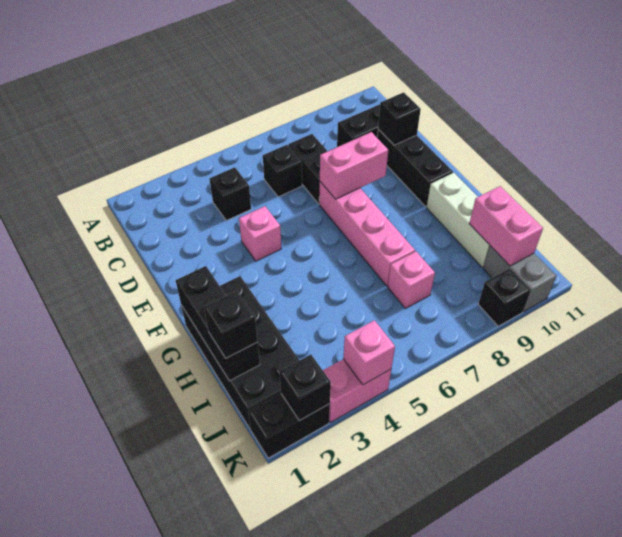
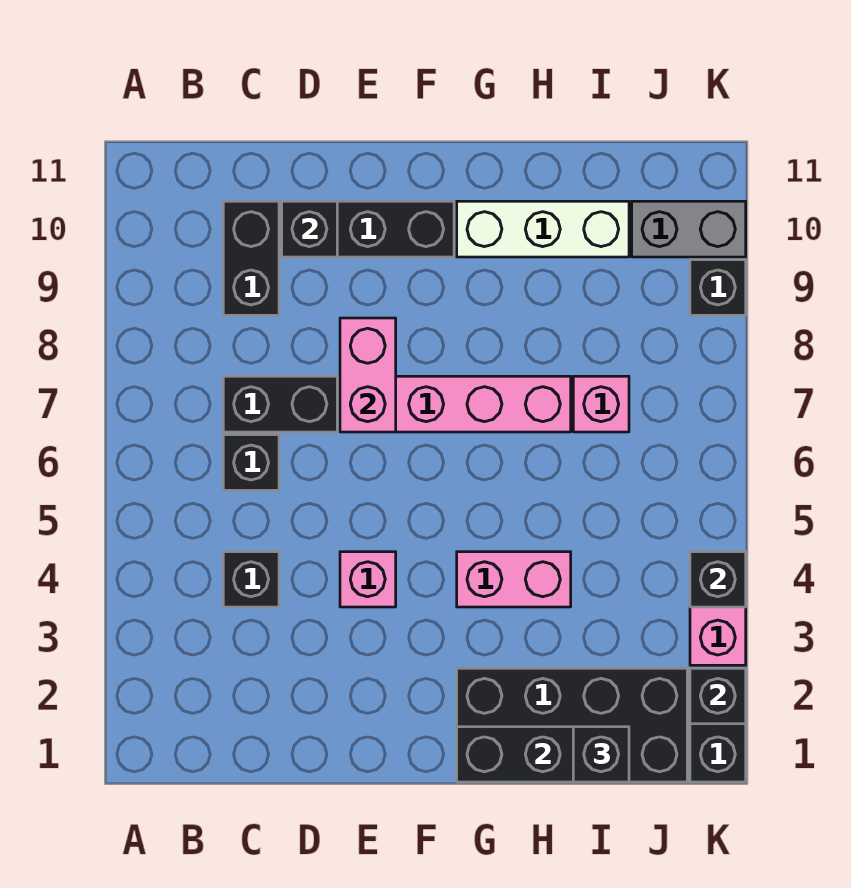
pink 1x2 brick [469,186,543,266] -> pink 1x2 brick moved to [457,552,571,607]
pink 1x1 brick [343,320,395,385] -> black 1x1 brick [690,552,746,607]

